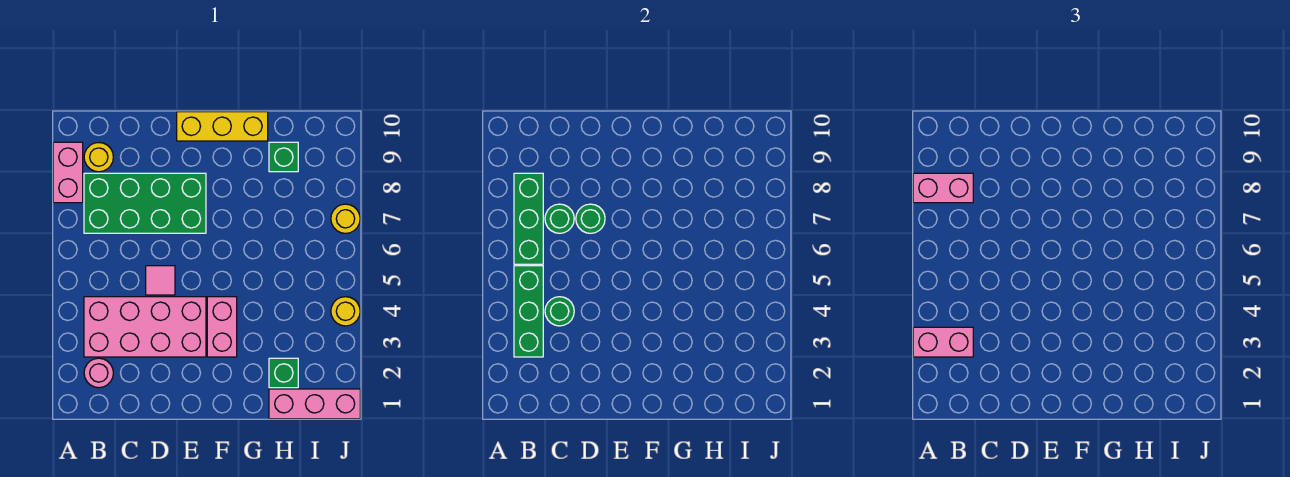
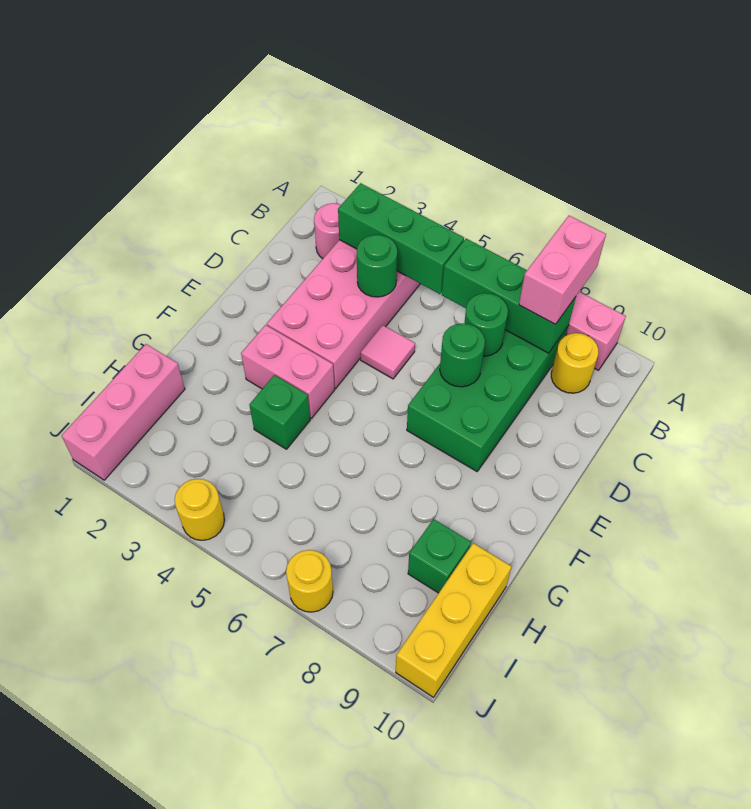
pink 1x2 brick [913,327,973,357] -> none
yellow 1x3 brick [177,112,268,141] -> yellow 1x3 brick moved to [396,543,512,697]
green 1x1 brick [269,358,298,388] -> green 1x1 brick moved to [250,375,310,449]

